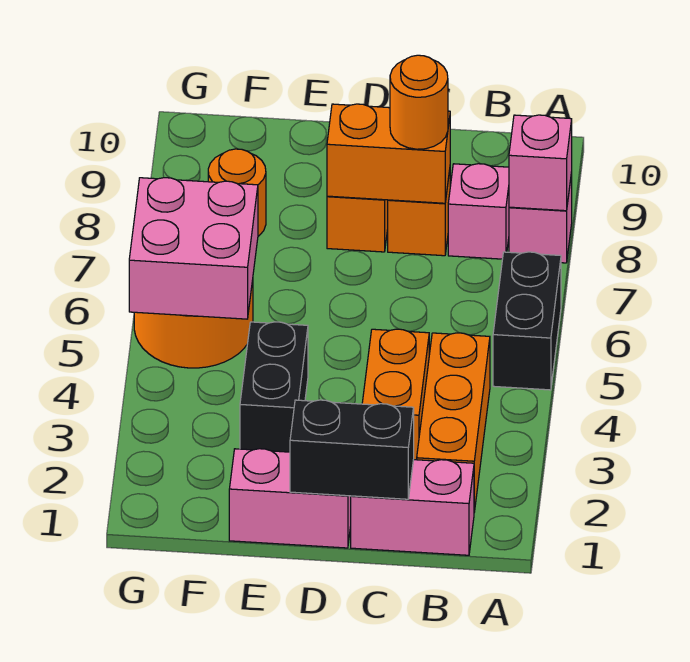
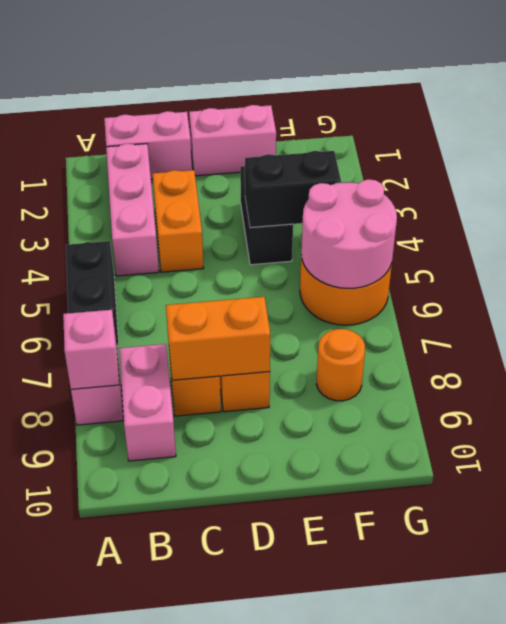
orange 1x3 brick [417,333,490,512] -> pink 1x3 brick [106,144,159,276]
pink 1x1 brick [448,164,509,259] -> pink 1x2 brick [119,344,176,461]
black 1x2 brick [290,400,414,499] -> black 1x2 brick moved to [245,151,341,228]
orange 1x1 round brick [390,55,448,149] -> none
pink 2x2 brick [129,178,258,319] -> pink 2x2 round brick [301,179,397,288]

